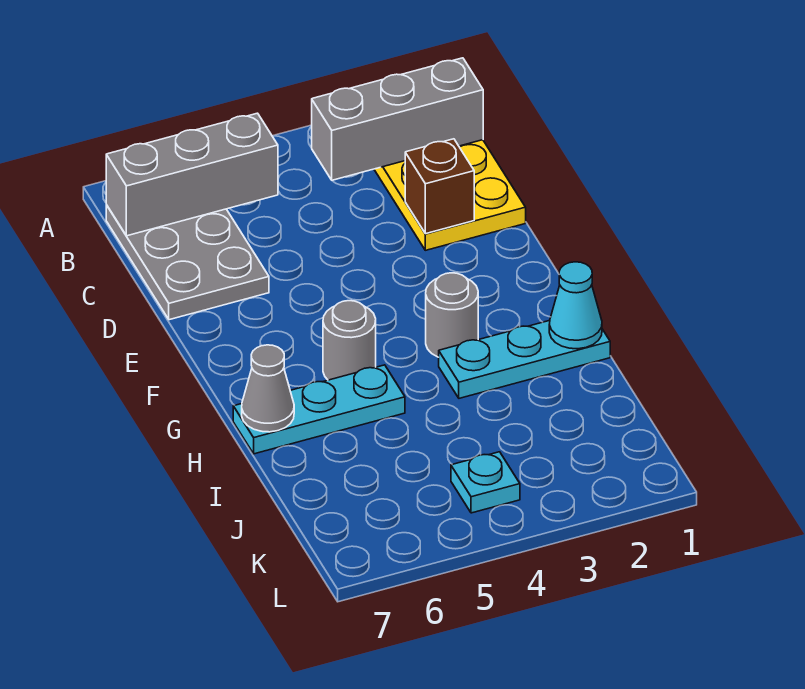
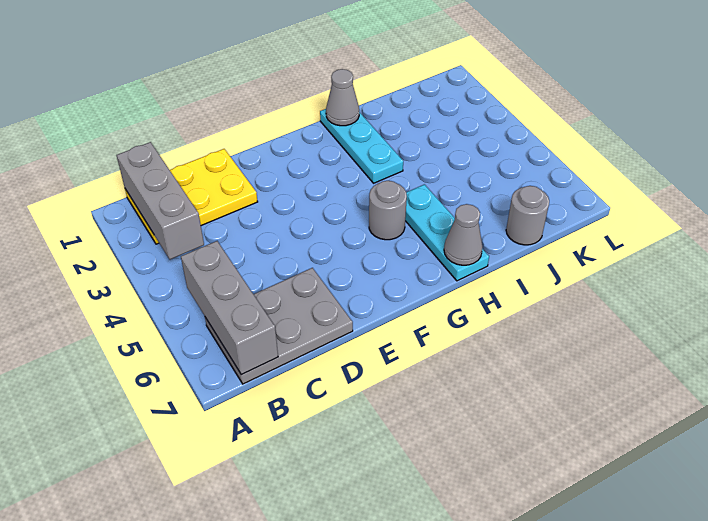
brown 1x1 brick [405,139,474,234] -> none
grey 1x1 round brick [426,273,478,357] -> grey 1x1 round brick moved to [506,186,549,245]
cyan 1x1 cone [549,262,602,349] -> grey 1x1 cone [326,69,359,126]
cyan 1x1 plate [451,452,520,513] -> none

